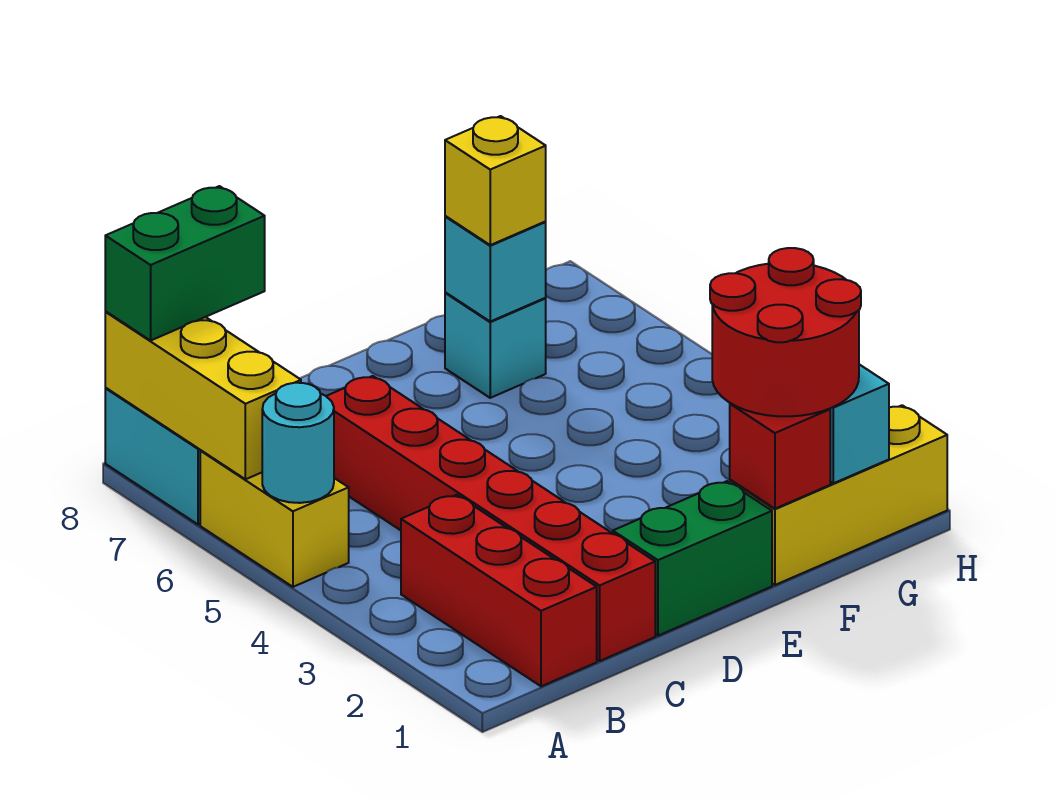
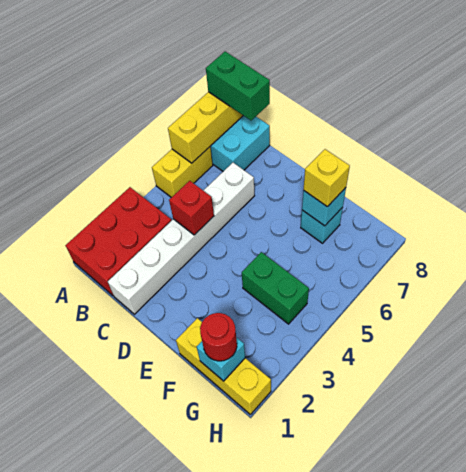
cyan 1x1 round brick [262,383,334,503] -> none
red 1x3 brick [401,495,597,686] -> red 2x3 brick [65,187,172,296]
red 1x6 brick [326,376,655,661] -> white 1x6 brick [108,163,255,314]
green 1x2 brick [613,481,772,636] -> green 1x2 brick moved to [242,252,309,324]
red 1x1 brick [730,403,830,509] -> red 1x1 brick moved to [169,181,214,235]
red 2x2 round brick [710,248,861,416] -> red 1x1 round brick [200,313,237,361]

